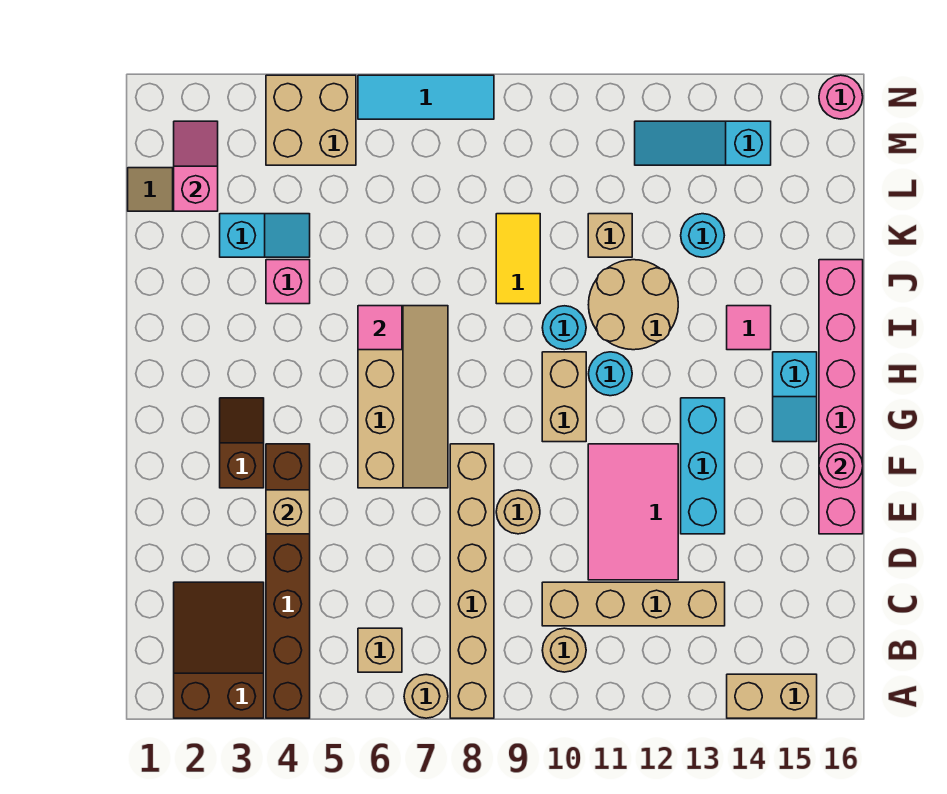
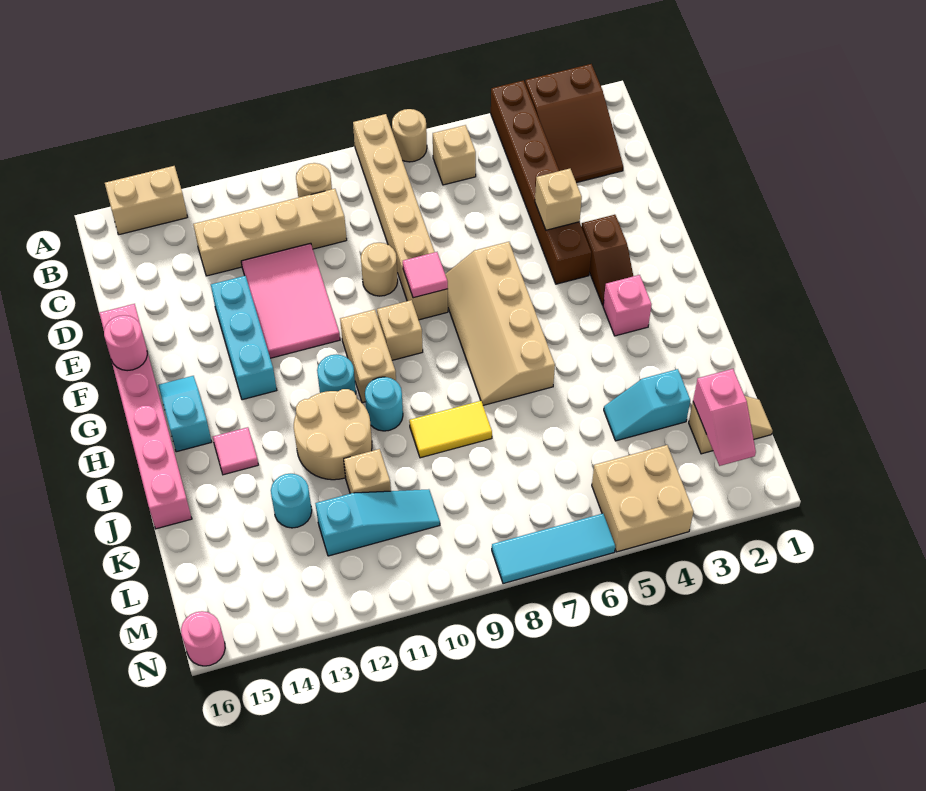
none -> tan 1x1 brick [377,300,423,360]
pink 1x1 tile [358,306,402,350] -> pink 1x1 tile moved to [403,252,448,298]
pink 1x1 brick [266,260,310,304] -> pink 1x1 brick moved to [603,275,652,336]
yellow 1x2 tile [496,214,540,304] -> yellow 1x2 tile turned to [409,401,492,458]
cyan 1x3 slope [635,121,771,165] -> cyan 1x3 slope moved to [315,489,440,556]

